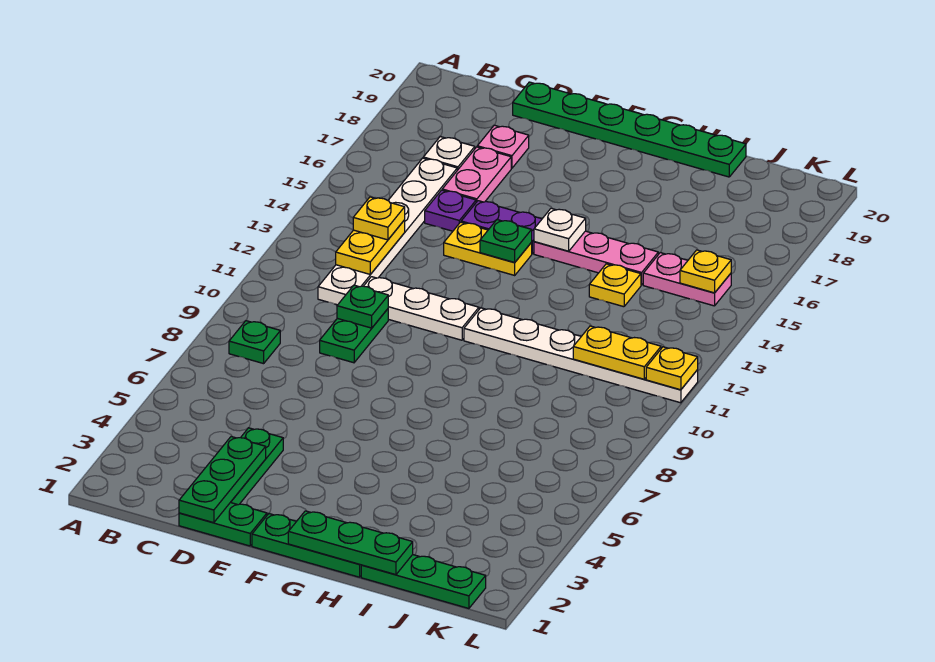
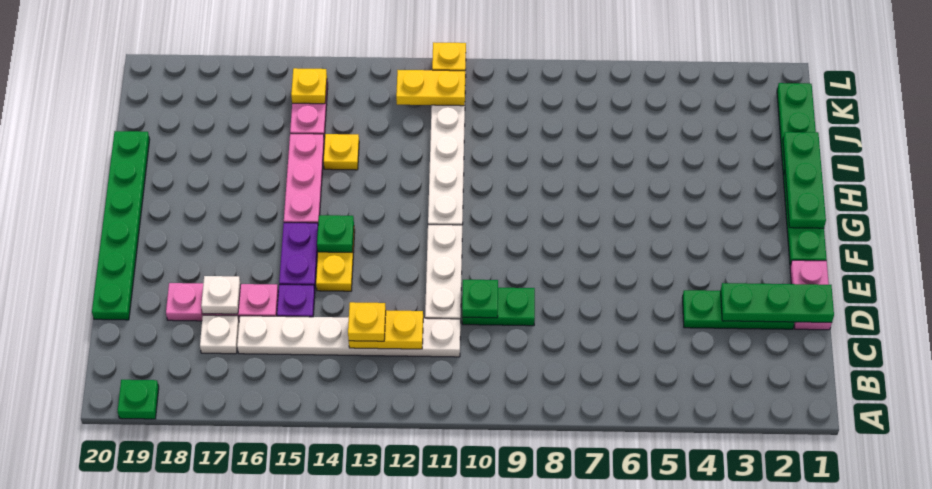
green 1x1 plate [229,321,280,364] -> green 1x1 plate moved to [118,380,159,419]
green 1x2 plate [179,503,267,546] -> pink 1x2 plate [790,260,832,330]
white 1x1 plate [534,208,586,251] -> white 1x1 plate moved to [201,276,241,314]
yellow 1x2 plate [573,326,661,379] -> yellow 1x2 plate turned to [396,70,465,106]

